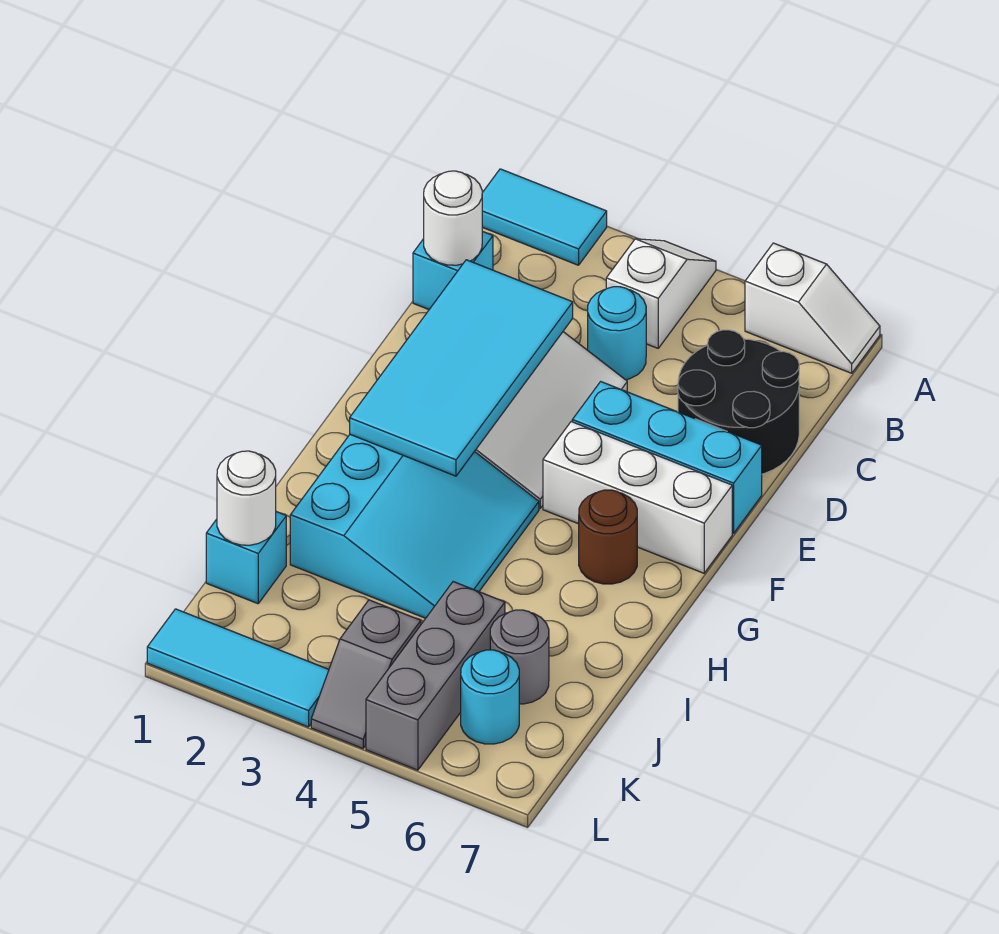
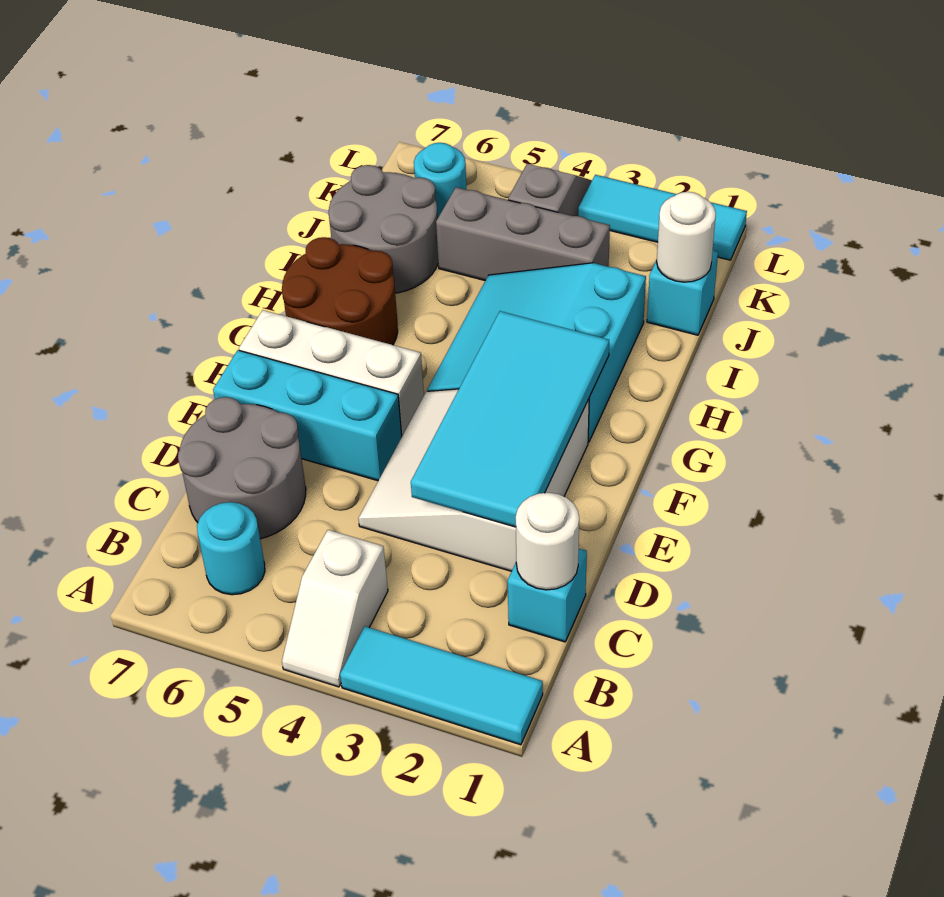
cyan 1x2 tile [482,169,607,265] -> cyan 1x3 tile [340,626,543,745]
white 1x2 slope [745,243,880,373] -> none
cyan 1x1 round brick [588,287,646,380] -> cyan 1x1 round brick moved to [197,502,265,595]
black 2x2 round brick [678,330,799,474] -> grey 2x2 round brick [178,397,306,539]
brown 1x1 round brick [579,490,637,584] -> brown 2x2 round brick [282,237,398,345]
grey 1x3 brick [366,582,505,770] -> grey 1x3 brick turned to [436,187,610,281]
grey 1x1 round brick [490,610,549,704] -> grey 2x2 round brick [329,165,438,293]

